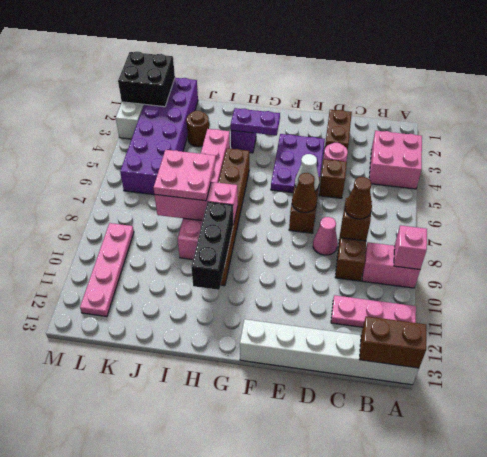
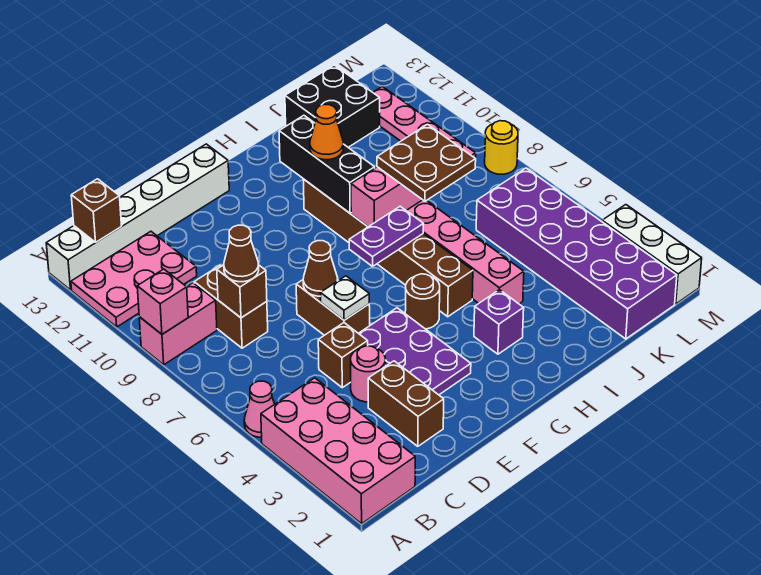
pink 2x2 brick [369,131,422,189] -> pink 2x4 brick [261,378,415,524]
pink 1x3 plate [331,295,416,327] -> pink 2x3 plate [71,231,197,327]
brown 1x2 brick [360,316,426,368] -> brown 1x1 brick [71,179,121,242]
pink 1x1 cone [313,217,338,255] -> pink 1x1 cone moved to [244,381,275,437]
white 1x1 cone [295,154,319,191] -> white 1x1 plate [320,276,369,320]
purple 1x2 plate [231,108,280,135] -> purple 1x2 plate moved to [349,206,424,266]
none -> orange 1x1 cone [310,105,343,160]
pink 2x2 plate [153,150,216,201] -> brown 2x2 plate [377,125,476,201]
brown 1x1 round brick [186,111,209,147] -> brown 1x1 round brick moved to [405,274,440,329]
black 2x2 brick [118,52,175,107] -> black 2x2 brick moved to [285,65,380,147]
none -> yellow 1x1 round brick [485,121,518,174]

